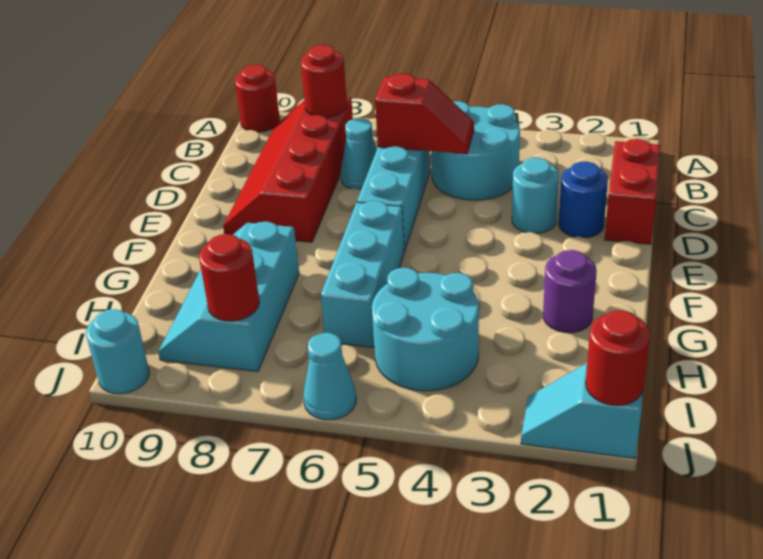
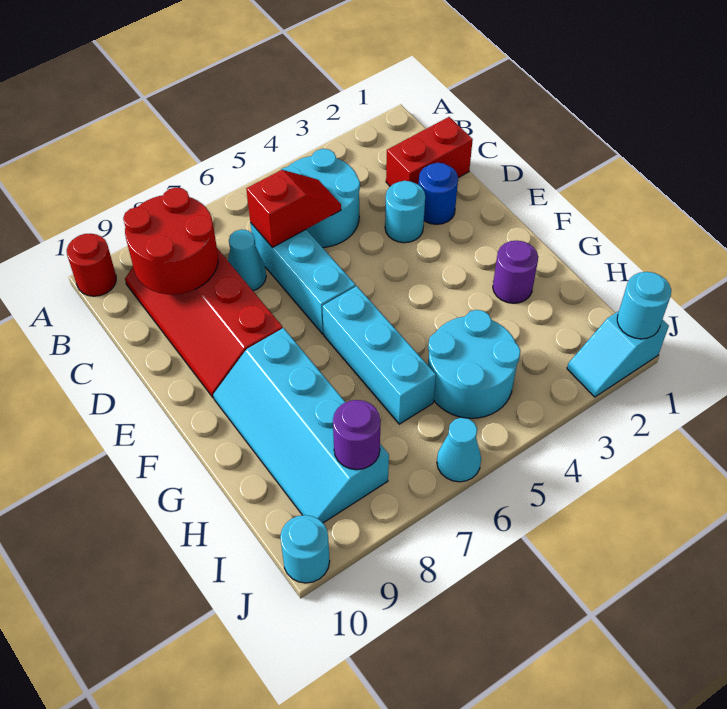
red 1x1 round brick [301,45,347,117] -> red 2x2 round brick [123,187,218,295]
red 1x2 brick [605,139,660,244] -> red 1x2 brick turned to [386,117,473,186]
cyan 2x3 slope [158,222,299,372] -> cyan 2x4 slope [213,328,389,523]
red 1x1 round brick [199,234,259,321] -> purple 1x1 round brick [333,400,381,470]
red 1x1 round brick [586,310,650,405] -> cyan 1x1 round brick [617,272,671,339]

